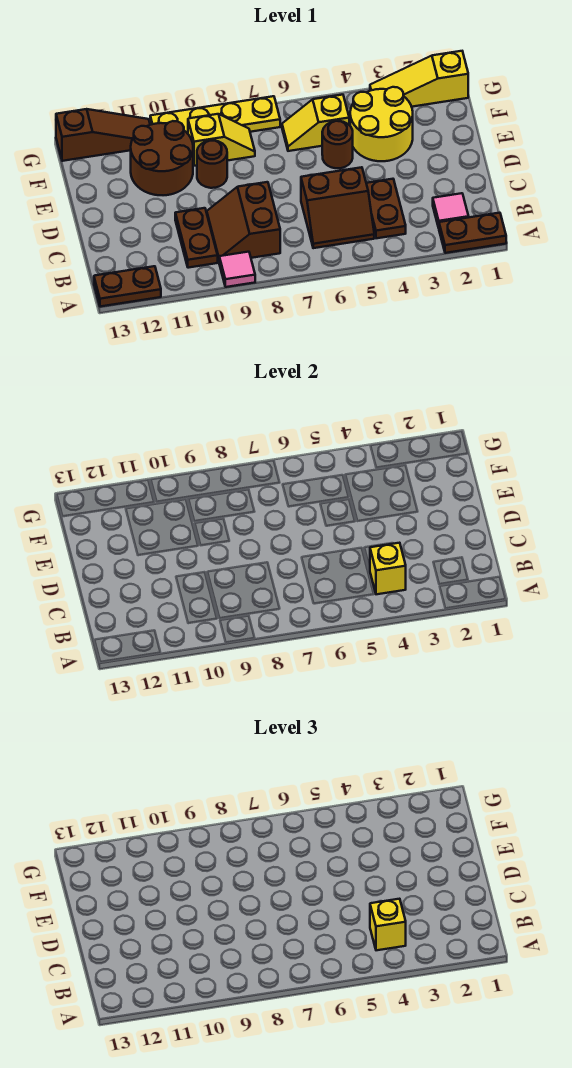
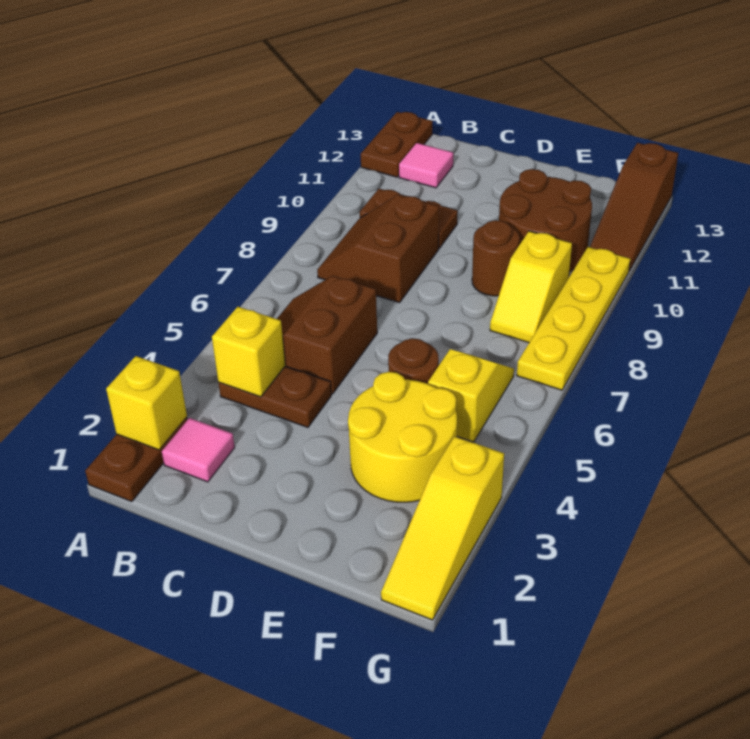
pink 1x1 tile [219,252,255,287] -> pink 1x1 tile moved to [399,143,453,188]
yellow 1x1 brick [370,899,406,950] -> yellow 1x1 brick moved to [106,356,187,450]
brown 2x2 slope [207,182,280,261] -> brown 2x2 slope turned to [317,195,439,303]
yellow 1x3 slope [370,51,468,107] -> yellow 1x3 slope turned to [381,436,504,620]

